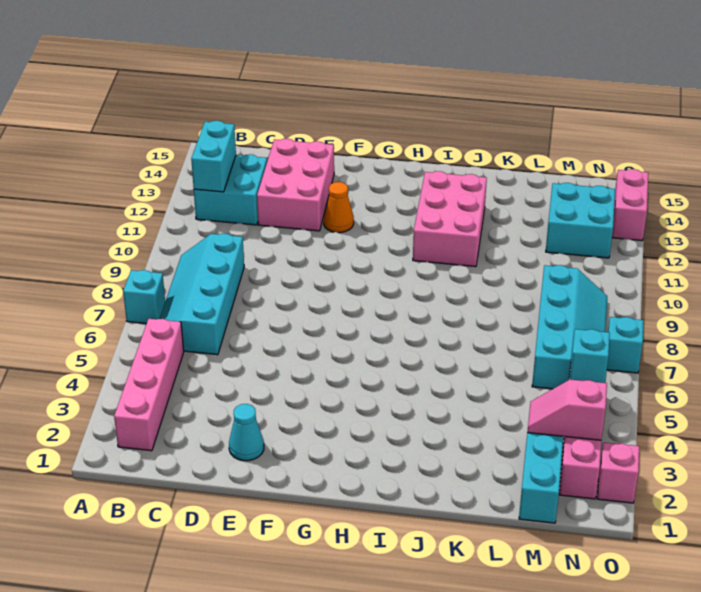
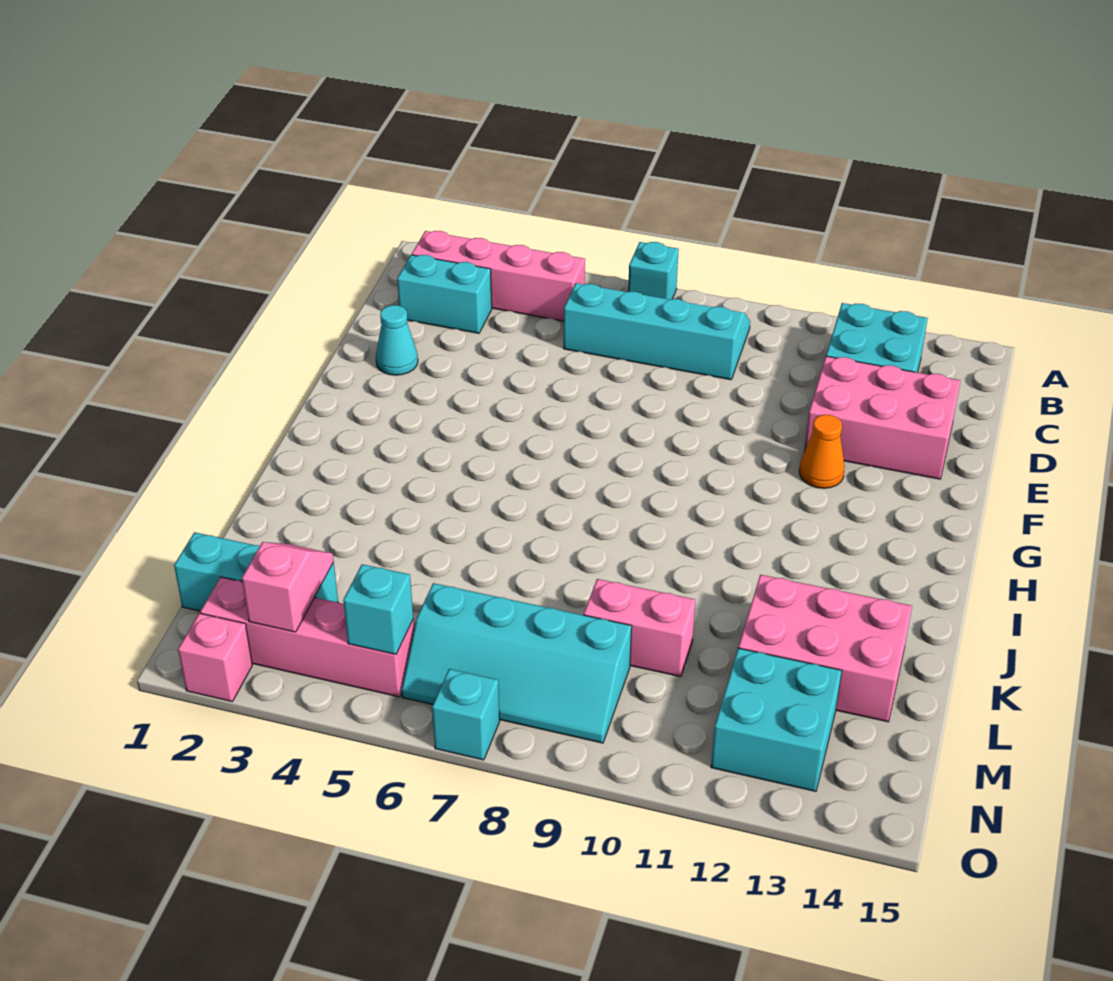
cyan 1x2 brick [191,121,236,192] -> cyan 1x2 brick moved to [397,255,492,333]
pink 2x3 brick [413,171,487,267] -> pink 2x3 brick moved to [738,575,912,722]
pink 1x2 brick [612,169,648,241] -> pink 1x2 brick moved to [584,579,695,677]

